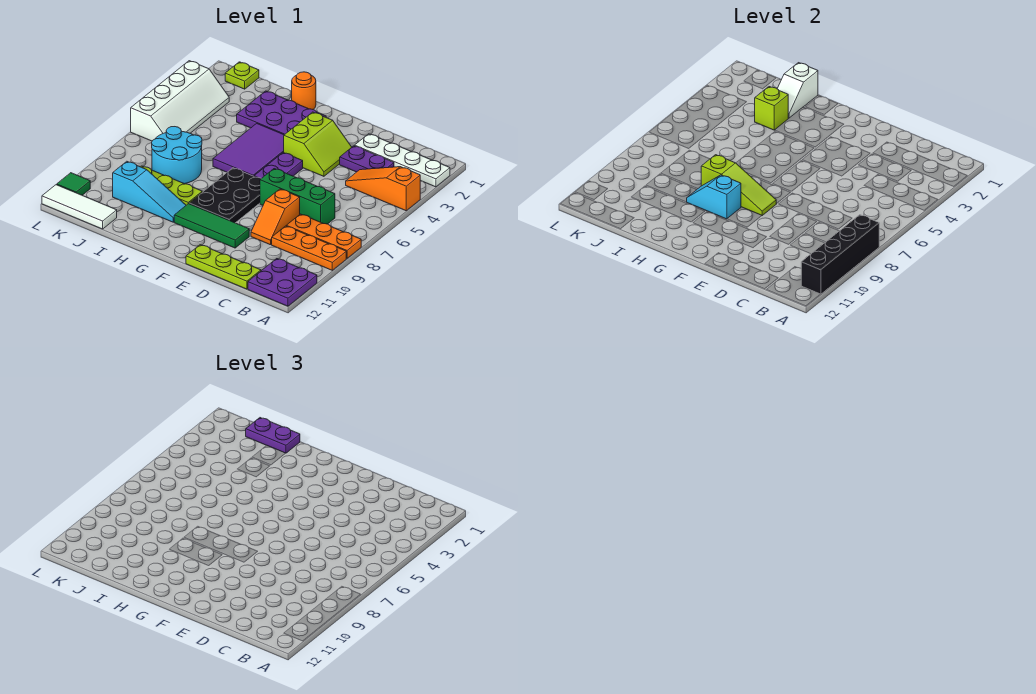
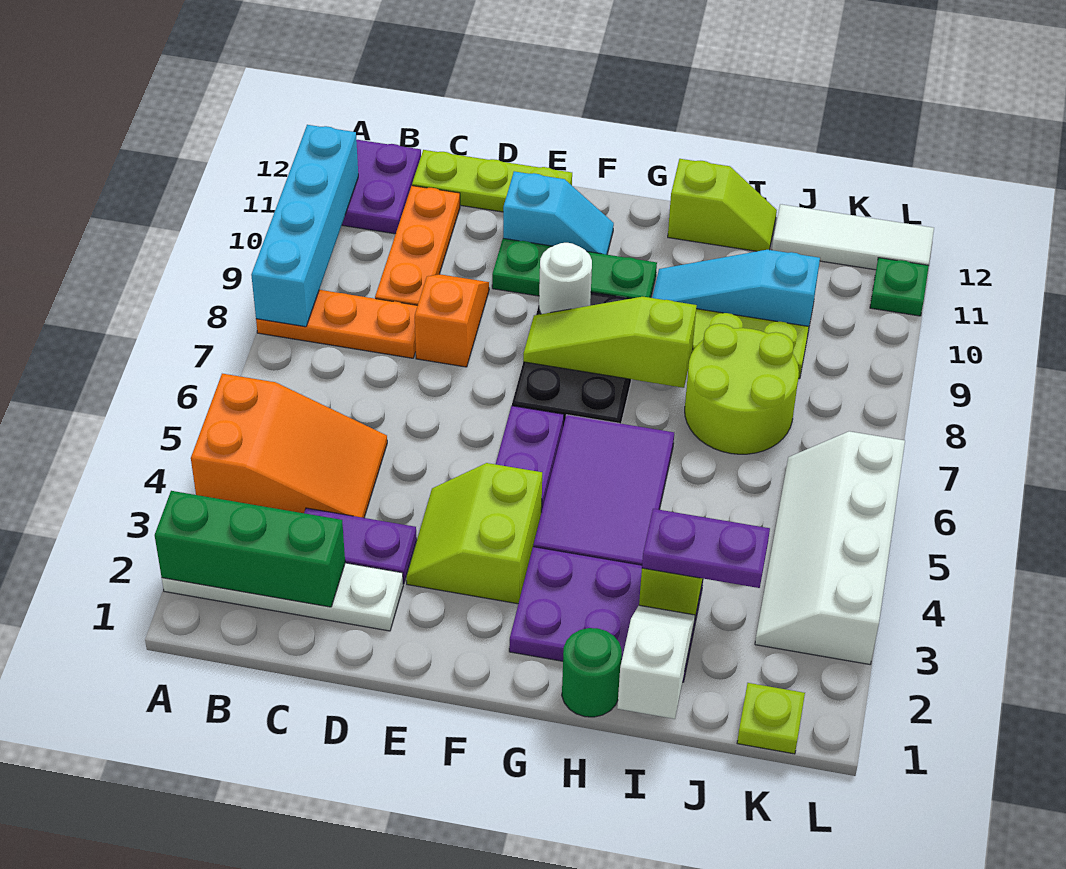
orange 1x3 slope [346,167,420,211] -> orange 2x3 slope [191,374,387,518]
black 1x4 brick [801,215,879,294] -> cyan 1x4 brick [251,125,358,327]
orange 1x3 plate [272,226,346,270] -> orange 1x3 plate turned to [375,186,460,305]
green 1x3 brick [260,169,335,224] -> green 1x3 brick moved to [155,491,345,607]
green 1x3 tile [174,204,249,248] -> green 1x3 plate [492,238,657,298]
none -> white 1x1 round brick [539,243,592,314]
cyan 1x2 slope [687,175,741,219] -> cyan 1x2 slope moved to [503,172,614,255]
orange 1x1 round brick [292,72,316,109] -> green 1x1 round brick [562,628,622,717]
none -> lime 1x2 slope [668,159,777,251]
purple 1x2 plate [246,418,300,453] -> purple 1x2 plate moved to [642,509,770,588]
cyan 2x2 round brick [152,127,202,184] -> lime 2x2 round brick [685,324,799,454]
green 1x1 tile [57,173,90,195] -> green 1x1 plate [870,258,929,316]

